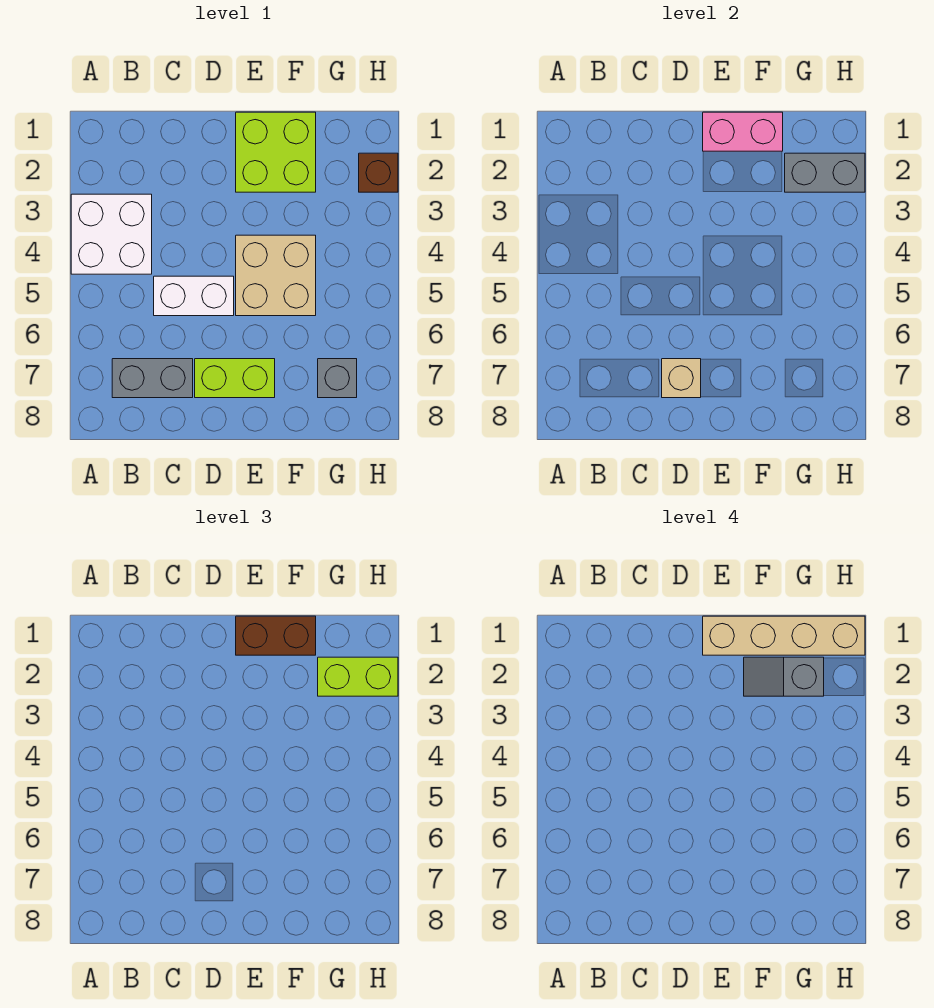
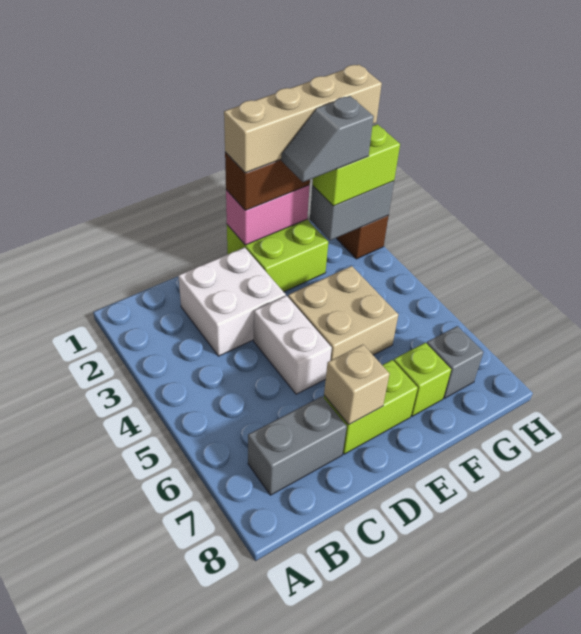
white 2x2 brick [71,194,152,274] -> white 2x2 brick moved to [178,247,286,356]
white 1x2 brick [154,276,234,316] -> white 1x2 brick turned to [254,296,332,394]
none -> lime 1x1 brick [394,343,451,416]

